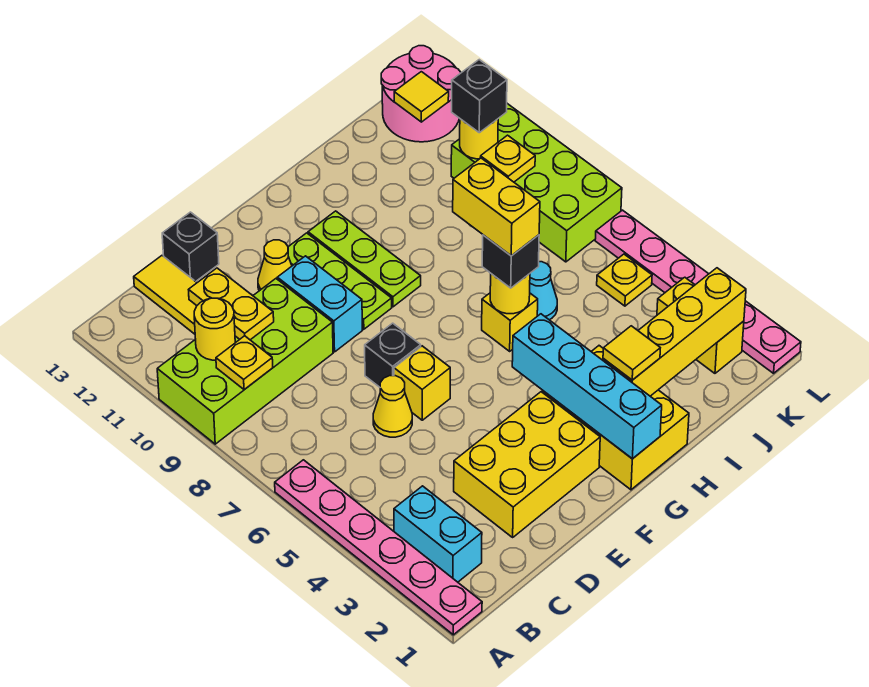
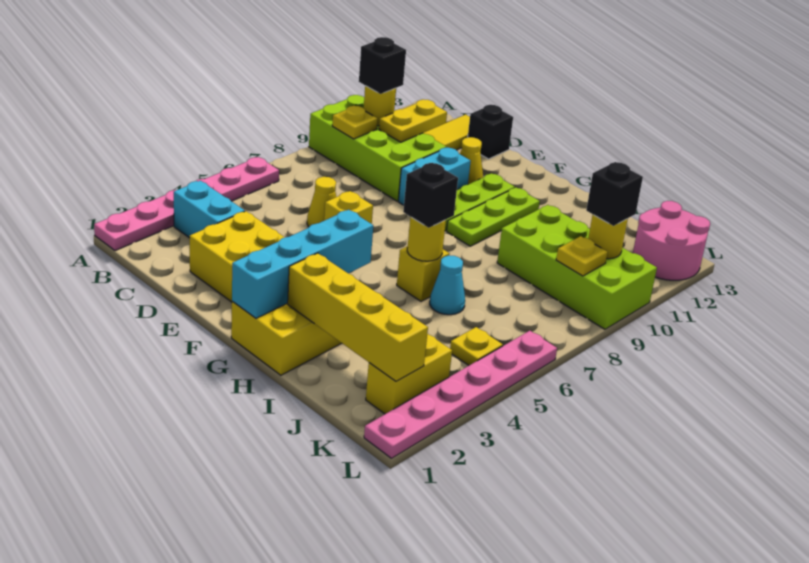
cyan 1x2 brick [394,486,482,582] -> cyan 1x2 brick turned to [174,181,245,238]
black 1x1 brick [365,323,421,387] -> black 1x1 brick moved to [359,37,406,94]
yellow 1x1 tile [603,326,660,380] -> none
yellow 1x2 brick [453,158,540,256] -> none
lime 2x4 brick [451,104,622,262] -> lime 2x4 brick turned to [497,205,657,329]
yellow 1x1 tile [394,72,449,122] -> none

